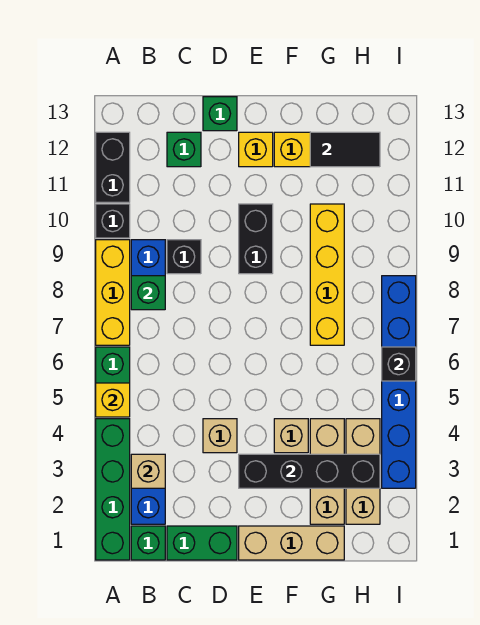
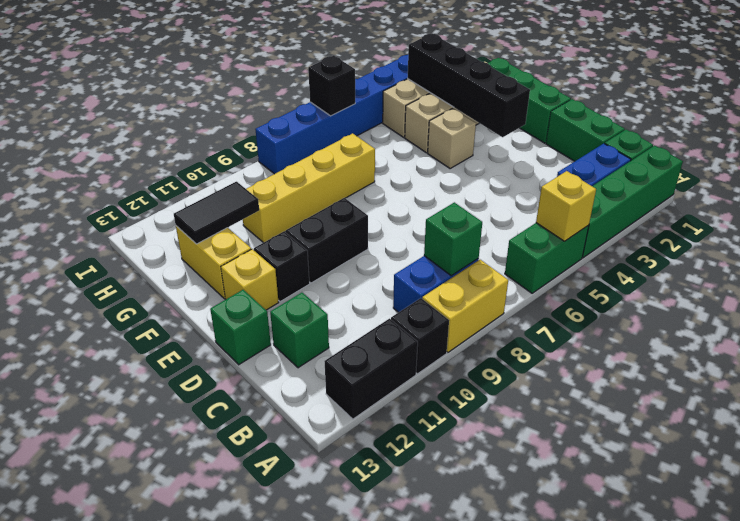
yellow 1x3 brick [96,240,130,345] -> yellow 1x2 brick [422,260,508,352]
tan 1x1 brick [131,454,165,488] -> none
black 1x1 brick [167,240,201,274] -> black 1x1 brick moved to [254,231,310,302]
tan 1x1 brick [203,419,237,453] -> none
tan 1x3 brick [239,526,344,560] -> green 1x3 brick [488,58,571,143]
black 1x2 tile [310,132,380,167] -> black 1x2 tile turned to [174,182,259,244]

